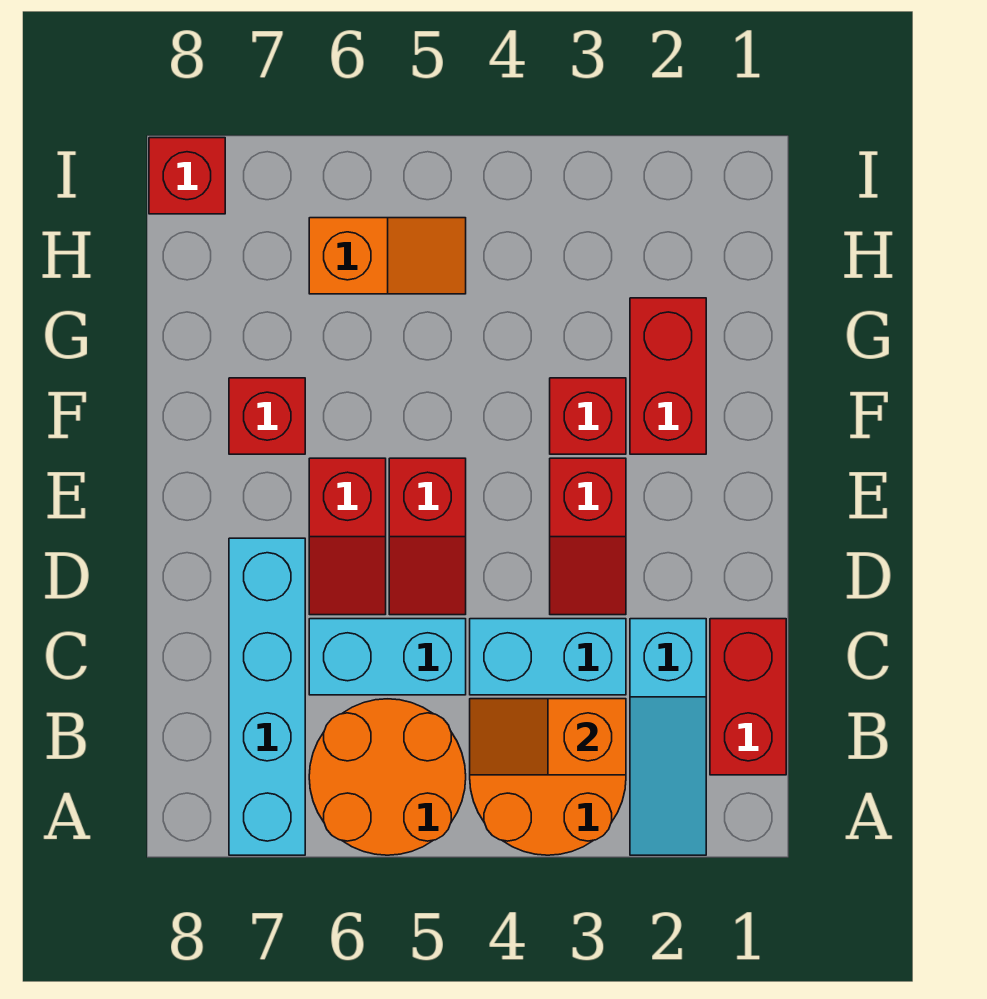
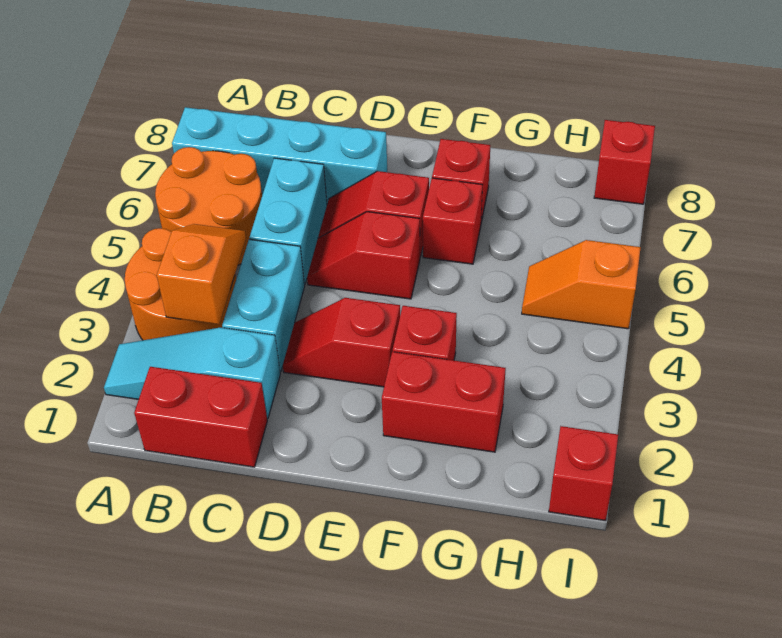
none -> red 1x1 brick [423,178,482,264]
orange 1x2 slope [309,218,466,294] -> orange 1x2 slope turned to [522,240,641,329]
none -> red 1x1 brick [549,426,618,521]

